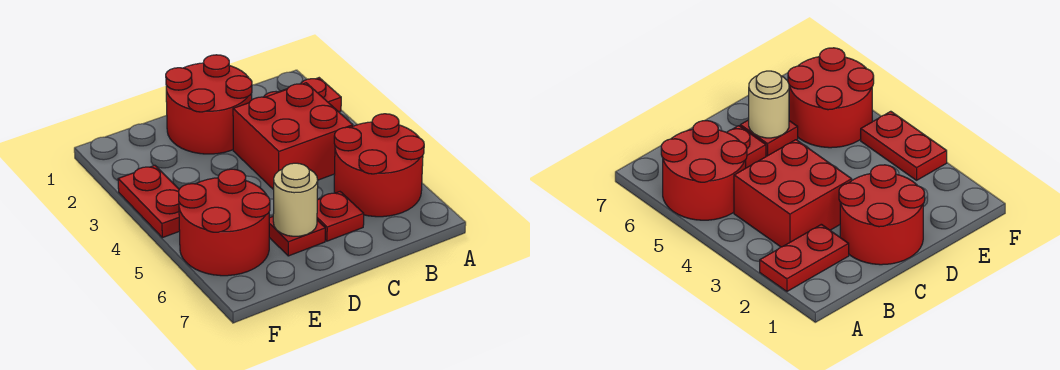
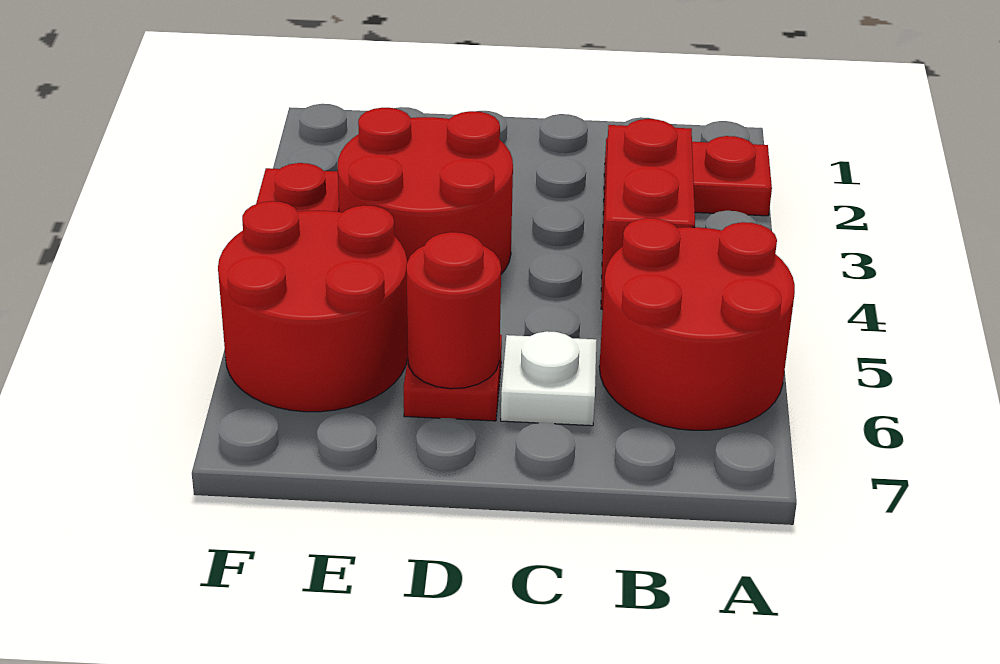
red 2x2 brick [233,83,353,190] -> red 1x2 brick [601,119,695,310]
red 2x2 round brick [166,55,252,154] -> red 2x2 round brick moved to [338,108,513,274]
red 1x1 plate [317,192,364,241] -> white 1x1 plate [501,331,597,426]
tan 1x1 round brick [273,163,318,236] -> red 1x1 round brick [406,232,501,389]

